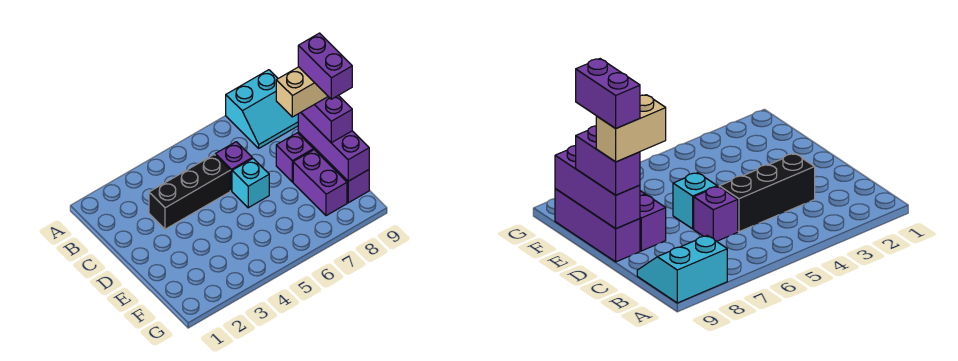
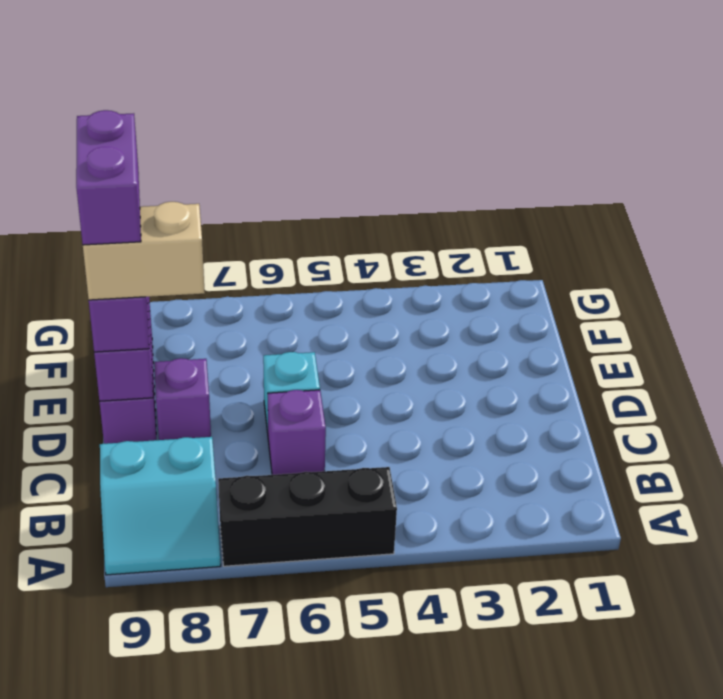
cyan 2x2 slope [226,70,298,148] -> cyan 2x2 slope turned to [100,437,221,575]
black 1x3 brick [149,155,230,229] -> black 1x3 brick moved to [218,467,397,566]
purple 1x2 brick [293,150,347,216] -> none

